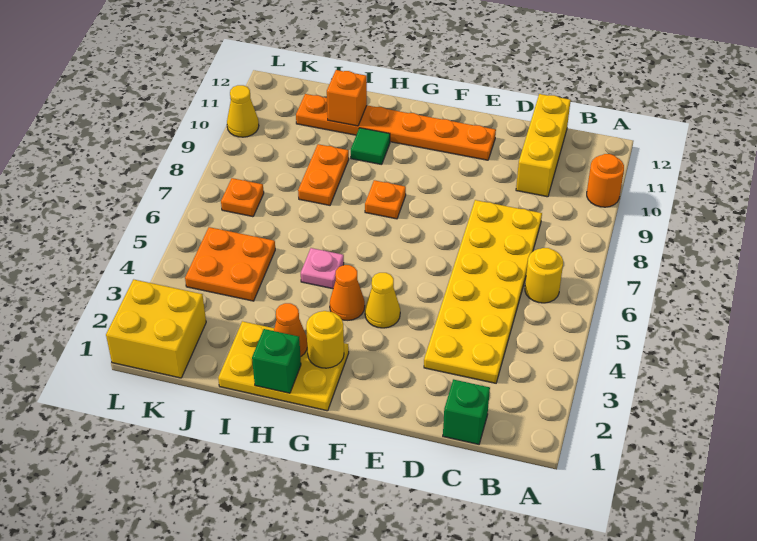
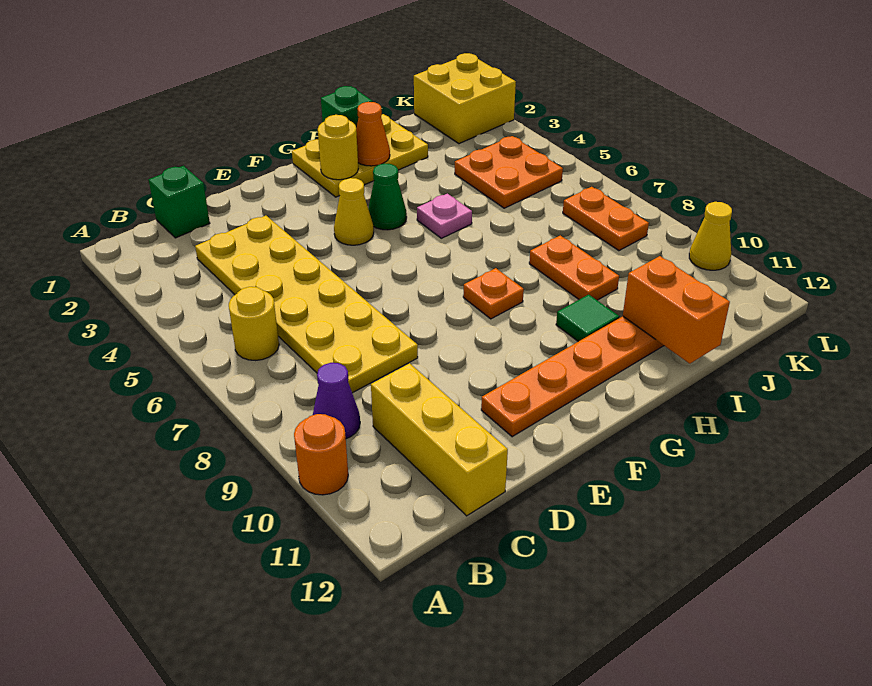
none -> purple 1x1 cone [313,363,360,439]
orange 1x1 cone [330,265,365,320] -> green 1x1 cone [368,163,407,230]
orange 1x1 brick [327,70,367,126] -> orange 1x2 brick [623,256,730,364]
orange 1x1 plate [221,178,264,217] -> orange 1x2 plate [563,187,649,251]

